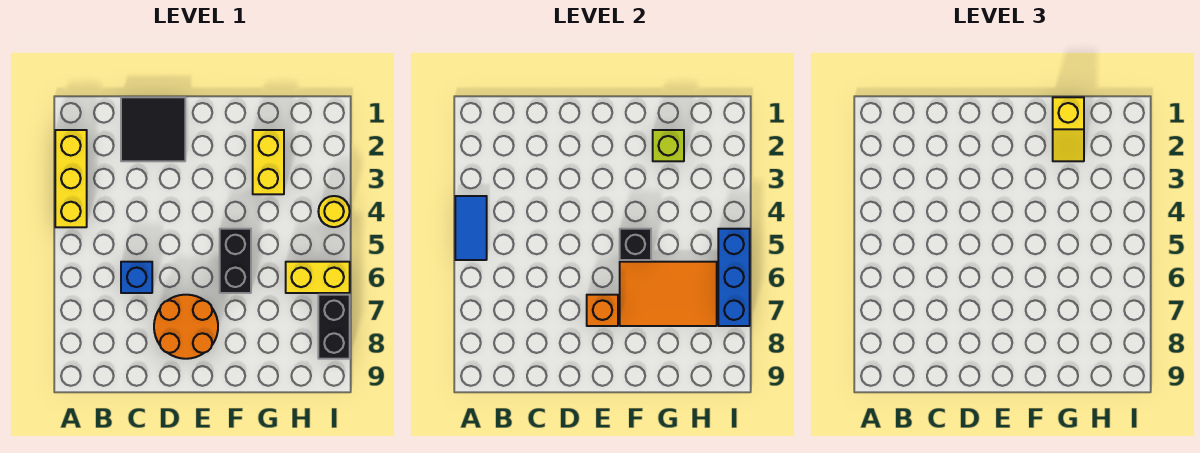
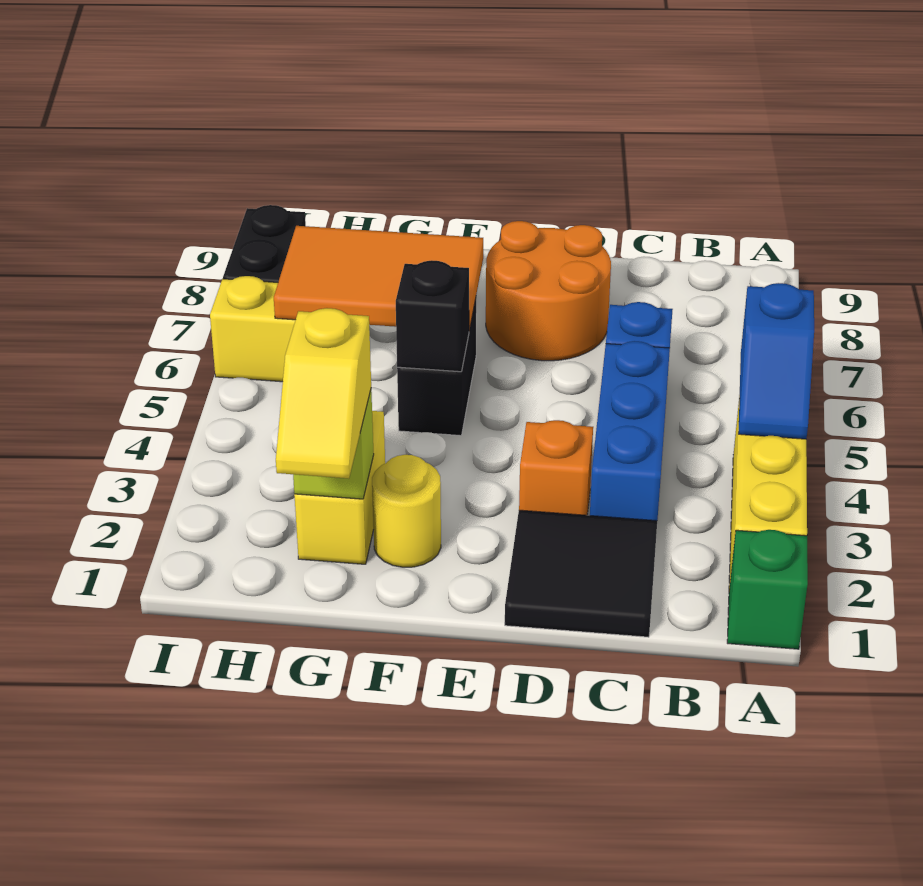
none -> green 1x1 brick [727,530,808,649]
blue 1x2 tile [455,196,487,260] -> blue 1x2 slope [738,283,814,439]
orange 1x1 brick [587,295,618,326] -> orange 1x1 brick moved to [519,420,593,515]
yellow 1x2 slope [1053,97,1084,161] -> yellow 1x2 slope turned to [276,308,371,479]
yellow 1x1 round brick [318,196,350,227] -> yellow 1x1 round brick moved to [372,455,441,567]
blue 1x3 brick [718,229,750,326] -> blue 1x3 brick moved to [590,341,670,521]

